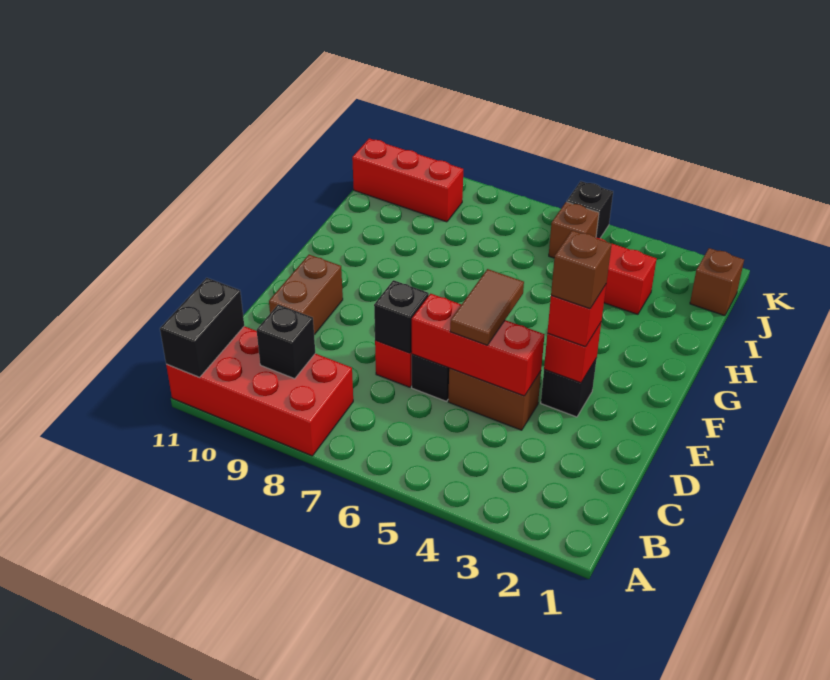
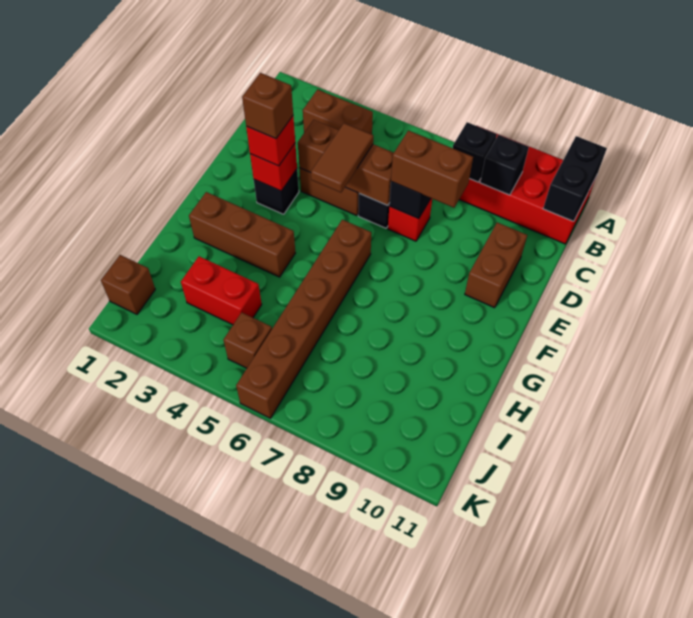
none -> brown 1x2 brick [303,90,373,134]
red 1x3 brick [411,294,545,396] -> brown 1x3 brick [298,120,394,206]
none -> brown 1x2 brick [391,130,473,208]
none -> brown 1x6 brick [236,220,371,418]
none -> brown 1x3 brick [189,192,295,277]
red 1x3 brick [352,138,463,222] -> none
black 1x1 brick [567,181,613,238] -> black 1x1 brick moved to [453,122,497,182]

